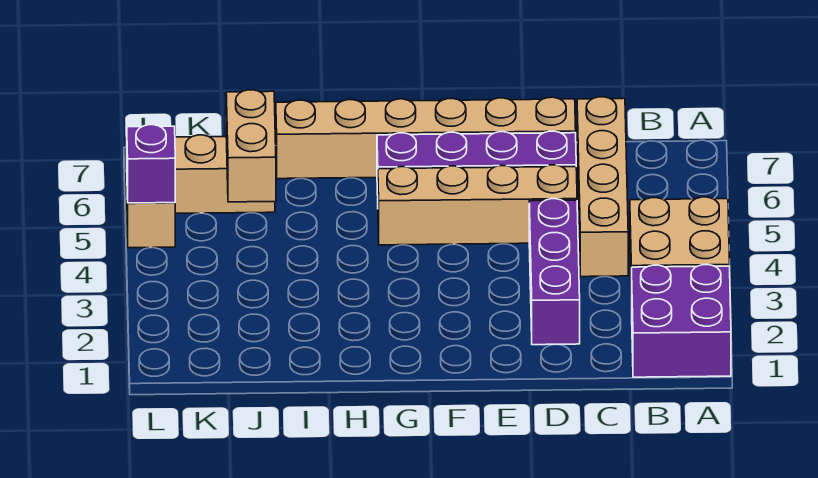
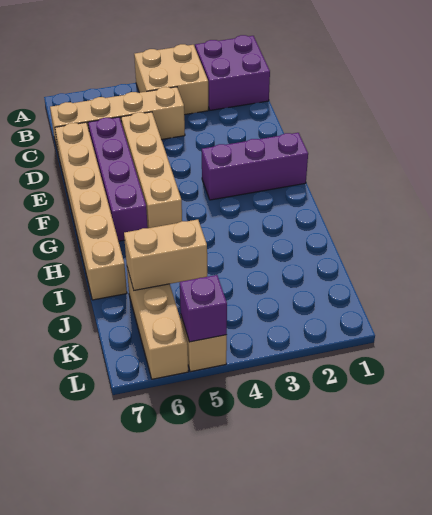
purple 1x3 brick [529,199,580,345] -> purple 1x3 brick moved to [202,133,308,200]

